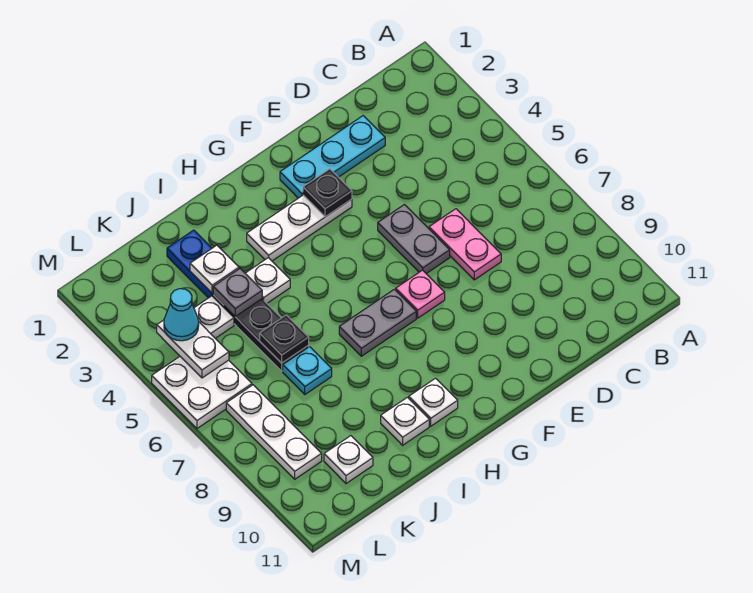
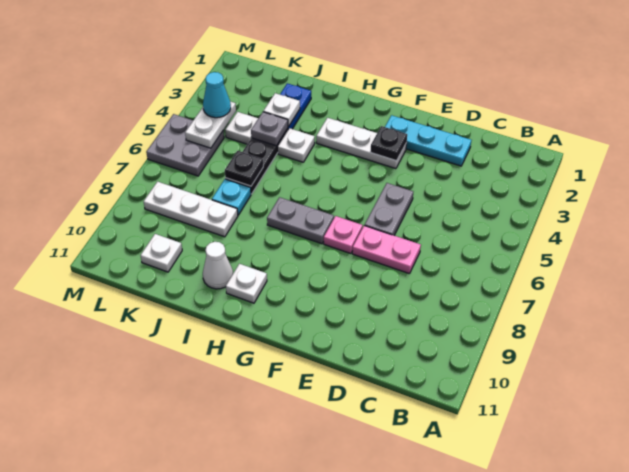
pink 1x2 plate [429,209,501,280] -> pink 1x2 plate turned to [352,225,421,274]
white 1x1 plate [381,397,429,445] -> white 1x1 cone [203,242,233,289]
white 2x2 plate [152,357,252,428] -> grey 2x2 plate [146,114,224,176]
white 1x3 plate [226,385,322,479] -> white 1x3 plate turned to [144,182,238,237]

